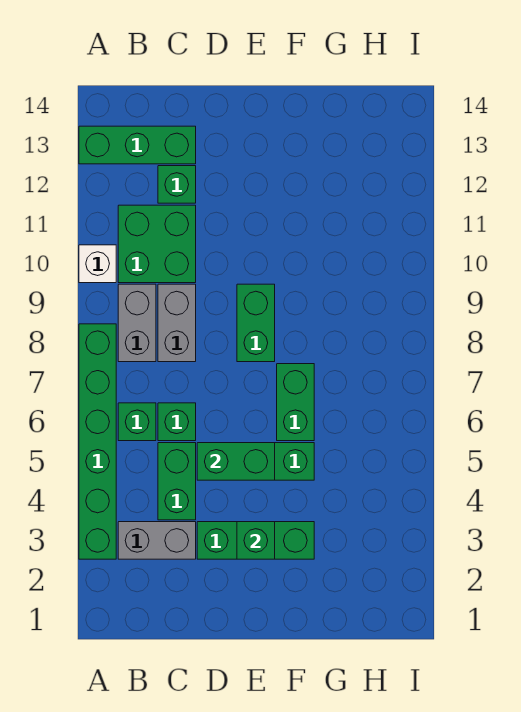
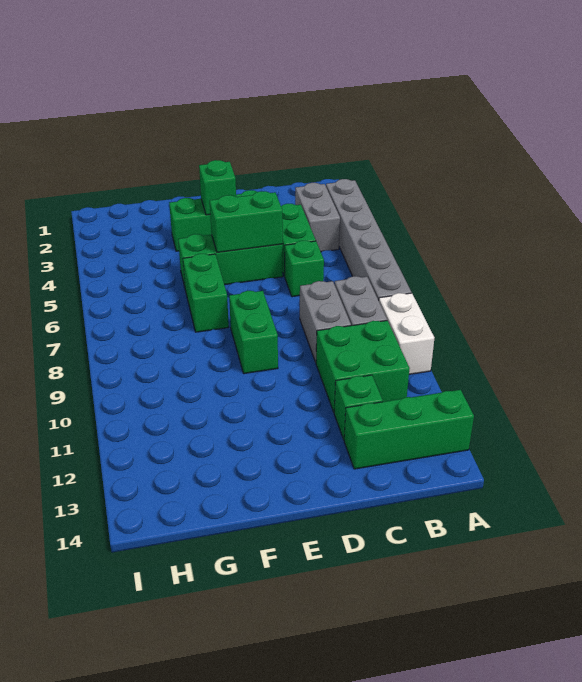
green 1x6 brick [79,324,116,559] -> grey 1x6 brick [326,179,412,300]
white 1x1 brick [79,245,116,283] -> white 1x2 brick [379,293,434,374]
grey 1x2 brick [118,522,196,559] -> grey 1x2 brick turned to [295,183,340,252]
green 1x1 brick [118,403,156,441] -> none

